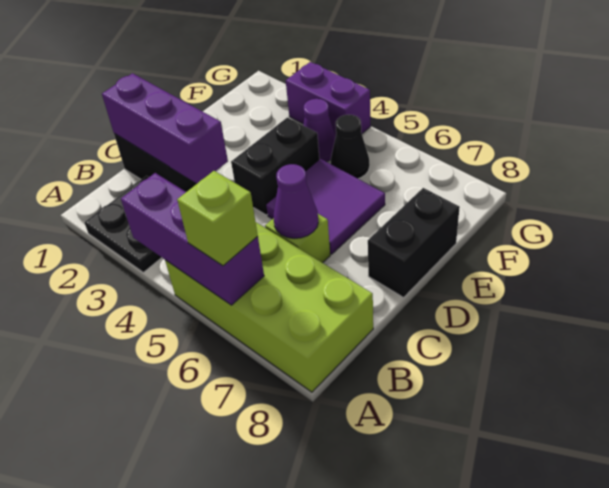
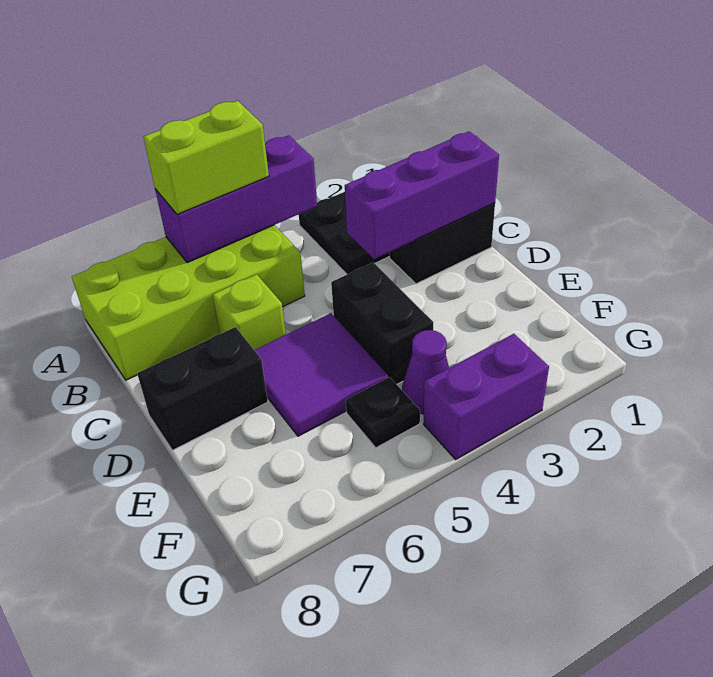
lime 1x1 brick [177,171,258,266] -> lime 1x2 brick [144,101,269,214]
purple 1x1 cone [273,164,318,239] -> none
black 1x2 brick [368,188,460,298] -> black 1x2 brick turned to [137,327,268,450]
black 1x1 cone [330,115,370,179] -> black 1x1 plate [346,377,420,448]

